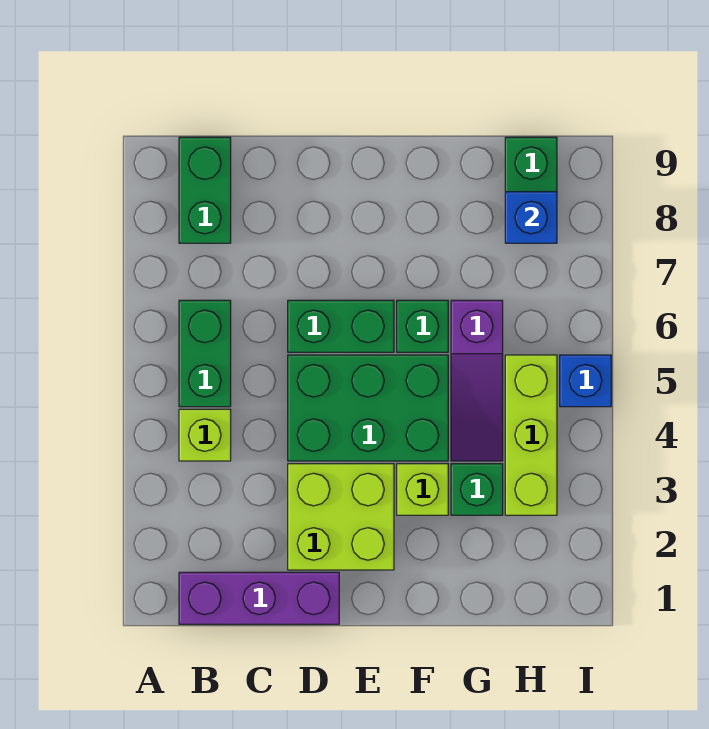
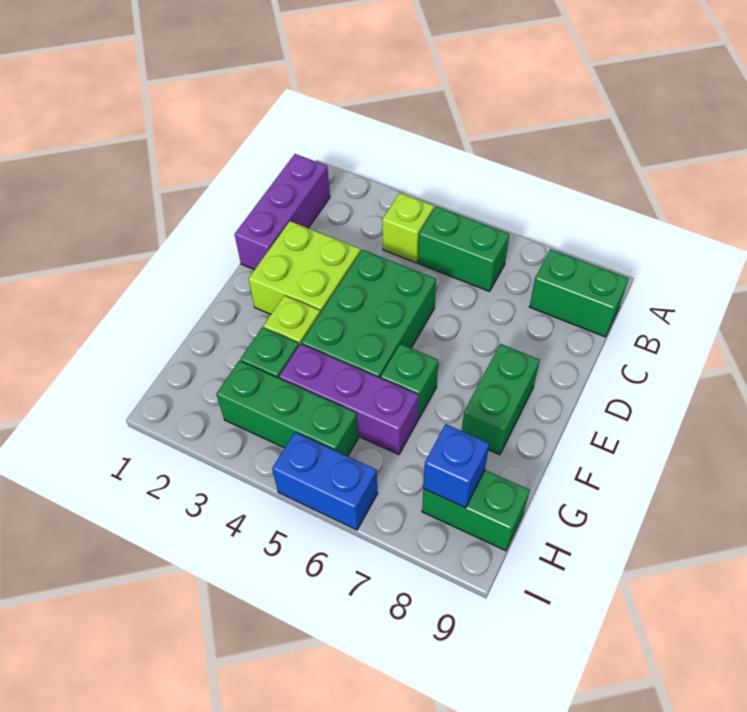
green 1x2 brick [288,300,394,352] -> green 1x2 brick moved to [462,344,540,455]
purple 1x3 slope [451,300,503,461] -> purple 1x3 brick [279,344,419,454]
lime 1x3 brick [505,355,557,515] -> green 1x3 brick [216,361,358,456]
blue 1x1 brick [560,355,611,407] -> blue 1x2 brick [272,432,378,530]

